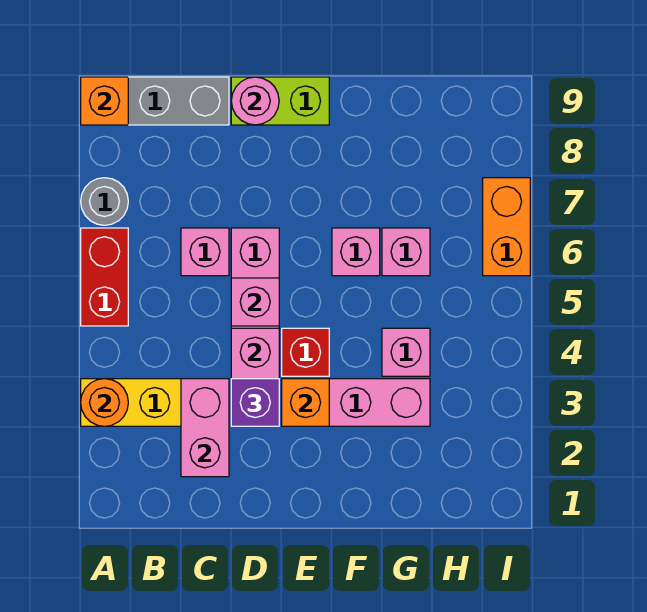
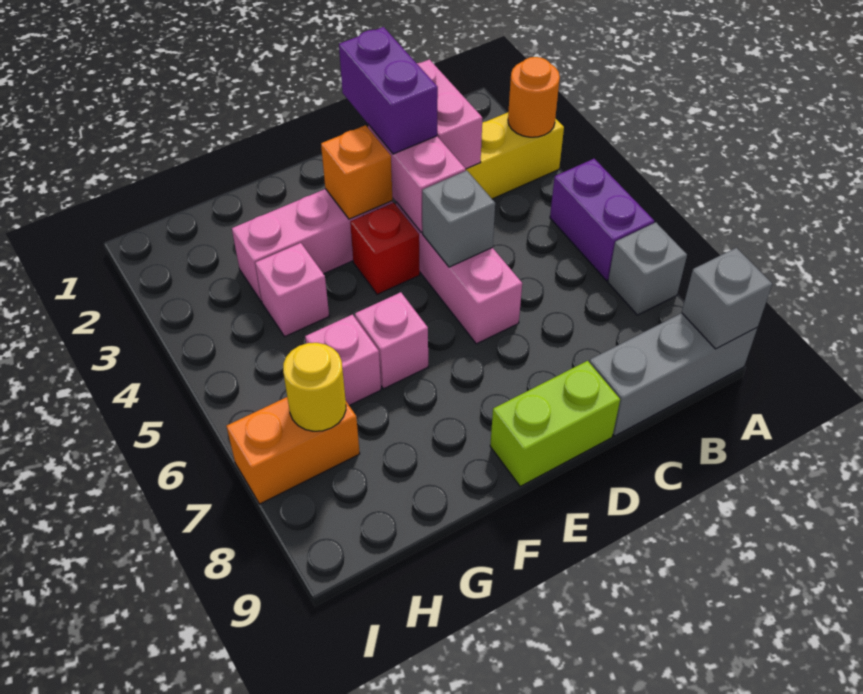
red 1x2 brick [81,228,128,326] -> purple 1x2 brick [550,159,654,281]
grey 1x1 round brick [81,178,128,225] -> grey 1x1 brick [608,222,687,315]
orange 1x1 brick [81,77,128,125] -> grey 1x1 brick [682,248,772,349]
pink 1x1 brick [181,228,229,276] -> none
purple 1x1 brick [231,379,279,426] -> purple 1x2 brick [339,27,438,154]
pink 1x1 brick [231,278,279,326] -> grey 1x1 brick [422,171,495,267]
pink 1x1 round brick [231,77,279,125] -> none
none -> yellow 1x1 round brick [283,343,346,431]
orange 1x2 brick [483,178,530,276] -> orange 1x2 brick turned to [227,397,360,504]

